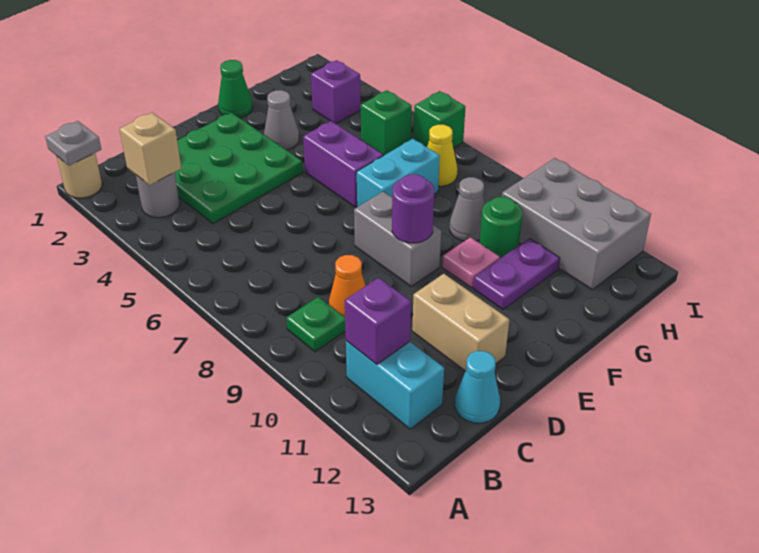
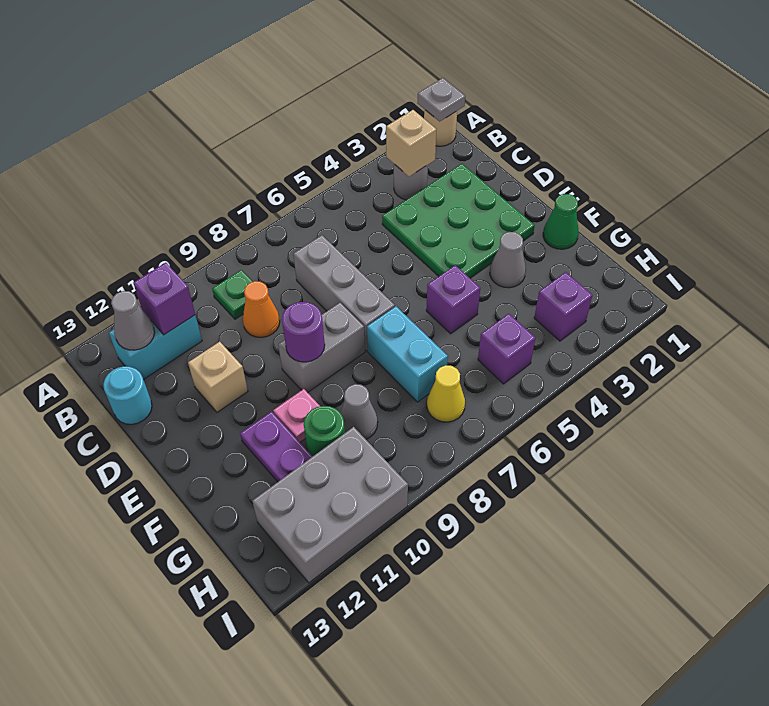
none -> grey 1x1 cone [111,291,154,350]
none -> grey 1x3 brick [293,235,395,351]
cyan 1x1 cone [455,351,500,423] -> cyan 1x1 round brick [103,366,152,424]
tan 1x2 brick [412,274,509,371] -> tan 1x1 brick [188,342,248,412]
purple 1x2 brick [303,121,383,207] -> purple 1x1 brick [426,265,480,334]
green 1x1 brick [361,90,412,155] -> purple 1x1 brick [478,314,535,384]
green 1x1 brick [414,91,466,148] -> none

